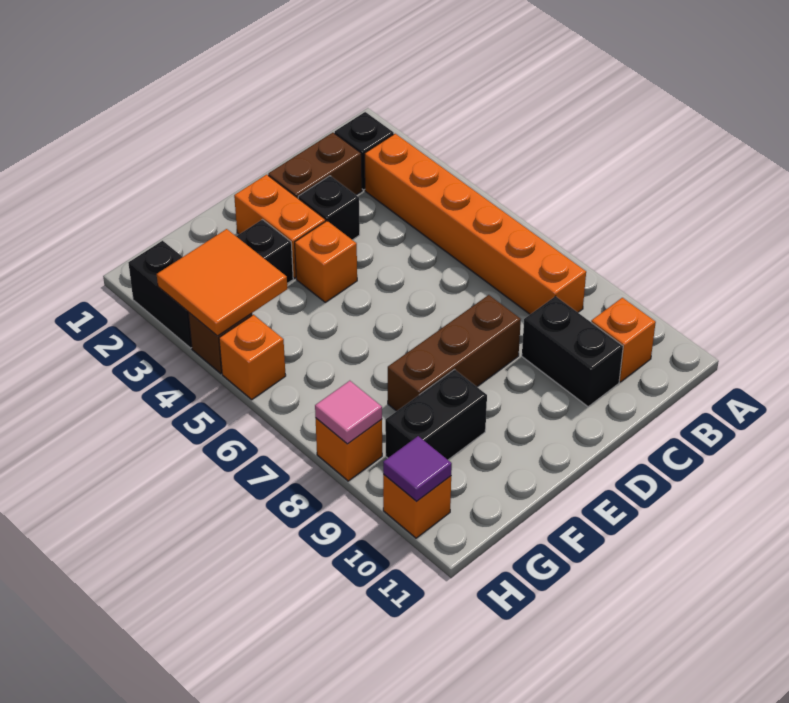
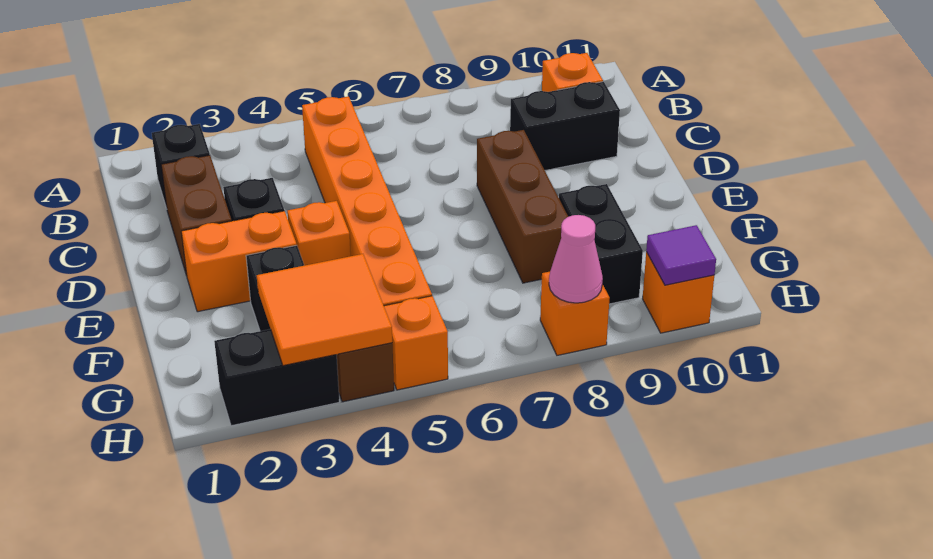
orange 1x6 brick [365,134,586,314] -> orange 1x6 brick turned to [302,97,432,306]
pink 1x1 tile [315,381,382,444] -> pink 1x1 cone [549,215,603,303]

